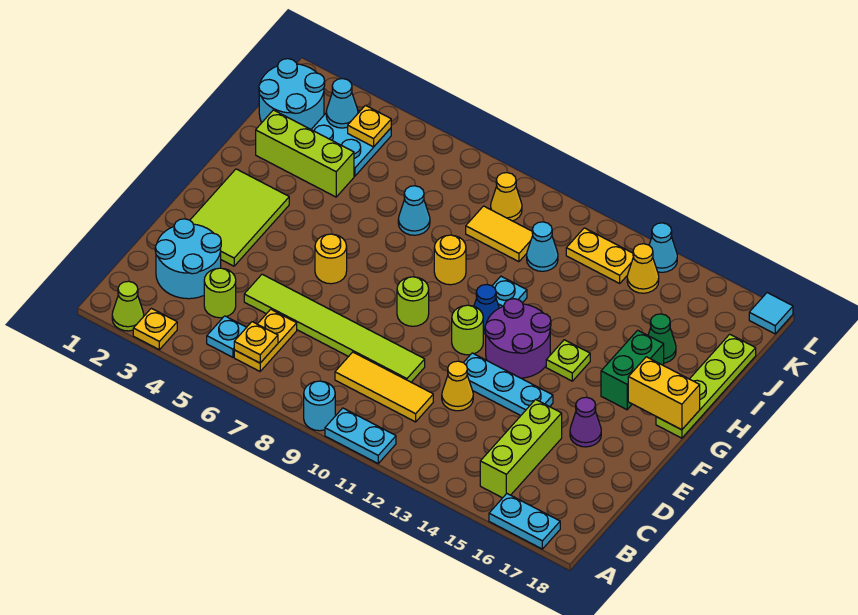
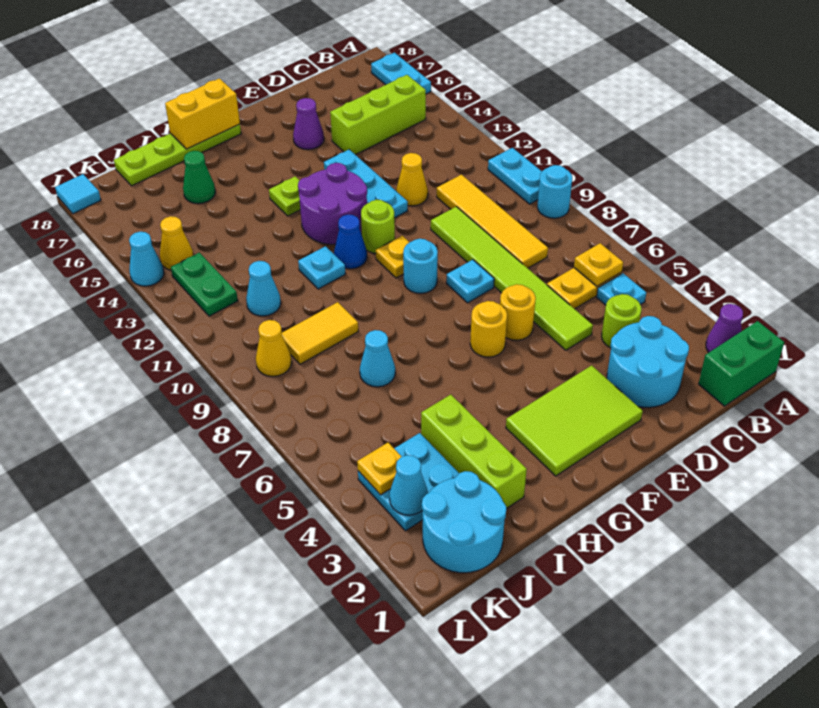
lime 1x1 cone [112,281,144,331] -> purple 1x1 cone [706,304,743,352]
yellow 1x1 plate [133,308,177,350] -> yellow 1x1 plate moved to [376,236,409,278]
yellow 1x3 tile [335,352,433,422] -> yellow 1x4 tile [437,175,548,268]
none -> cyan 1x1 plate [446,260,494,303]
lime 1x1 round brick [397,277,429,326] -> cyan 1x1 round brick [403,239,438,293]
green 1x2 brick [601,330,664,410] -> green 1x2 brick moved to [699,321,784,406]
yellow 1x2 brick [628,357,700,430] -> yellow 1x2 brick turned to [165,78,240,149]
yellow 1x1 round brick [434,235,466,285] -> yellow 1x1 round brick moved to [500,284,536,340]
yellow 1x2 tile [466,206,533,262] -> yellow 1x2 tile turned to [282,302,358,364]
yellow 1x2 plate [566,228,633,283] -> green 1x2 plate [171,253,238,316]

